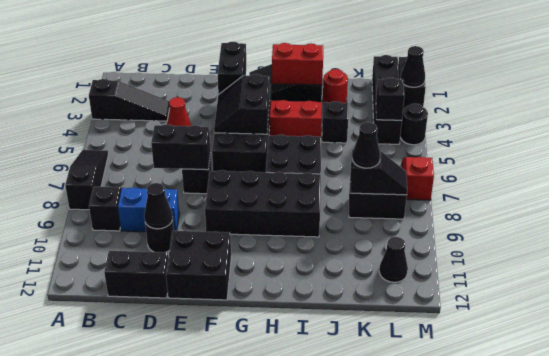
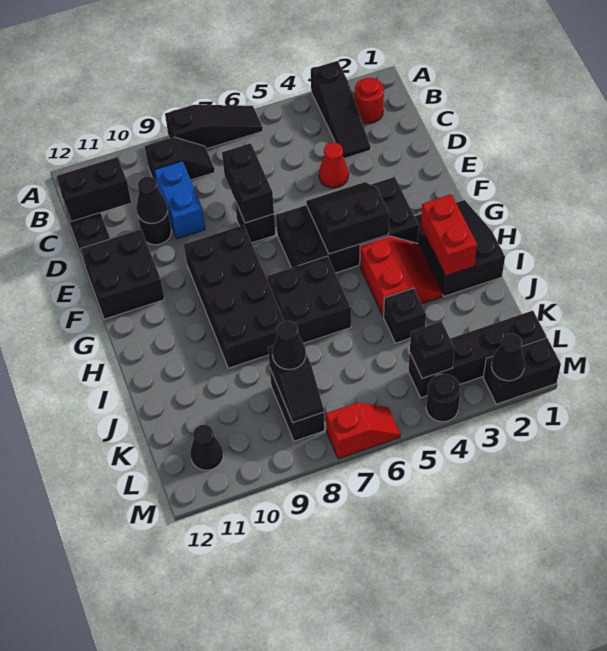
black 1x2 brick [217,42,246,95] -> black 1x2 brick moved to [57,157,131,222]
red 1x1 round brick [323,69,348,103] -> red 1x1 round brick moved to [354,78,384,123]

